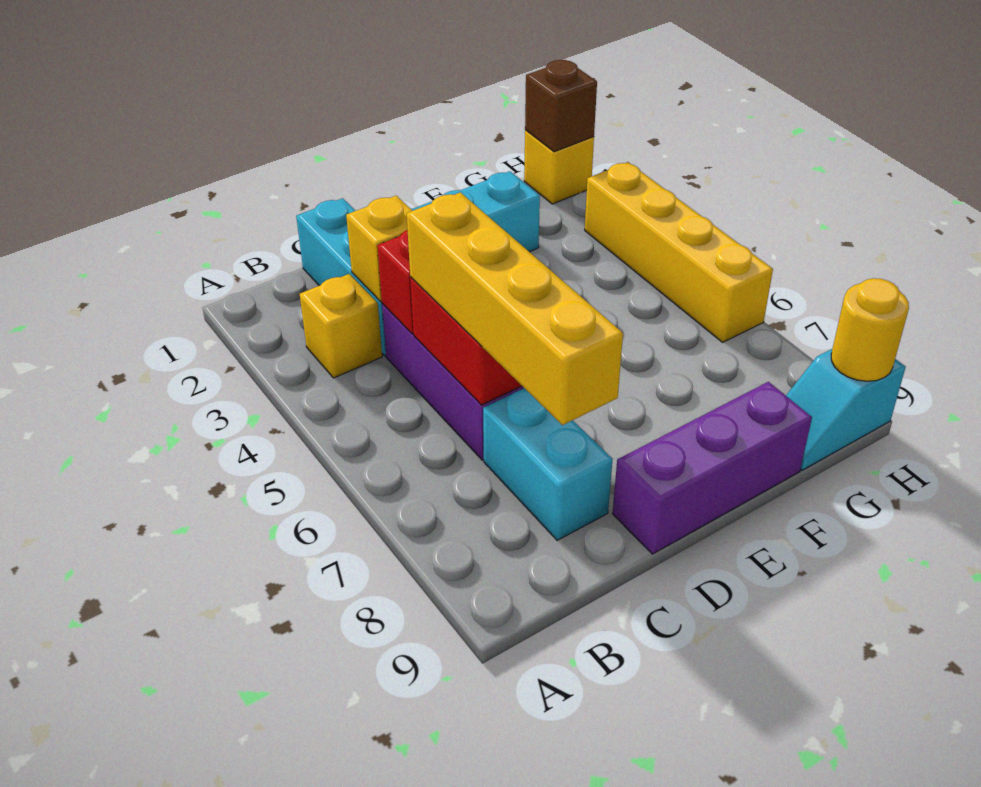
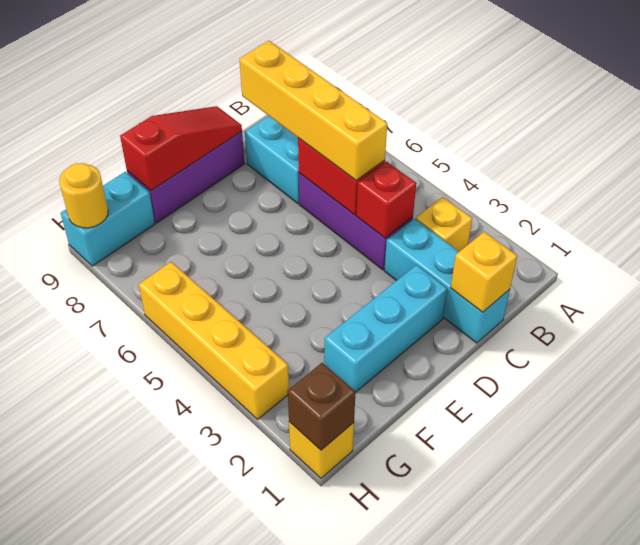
yellow 1x1 brick [346,196,412,301] -> yellow 1x1 brick moved to [451,232,517,312]
none -> red 1x3 slope [120,106,242,191]
cyan 1x2 slope [786,349,906,470] -> cyan 1x2 brick [61,172,155,266]

